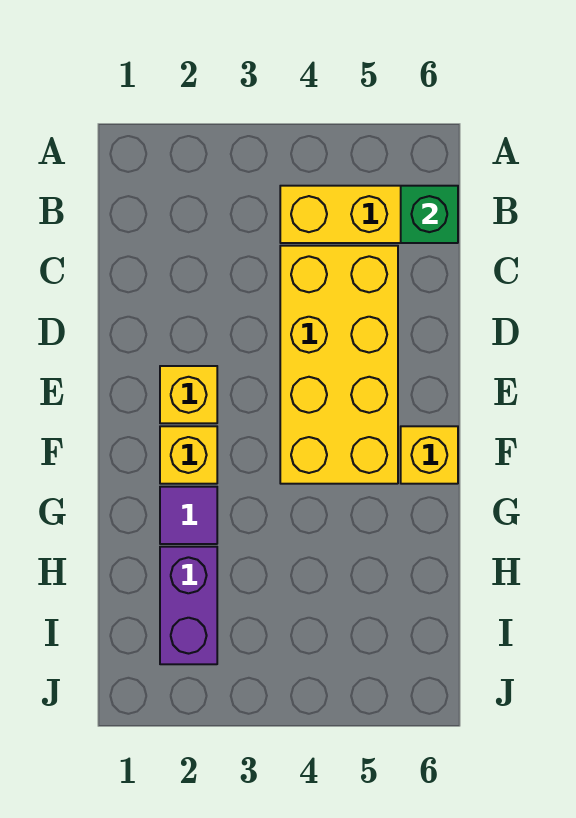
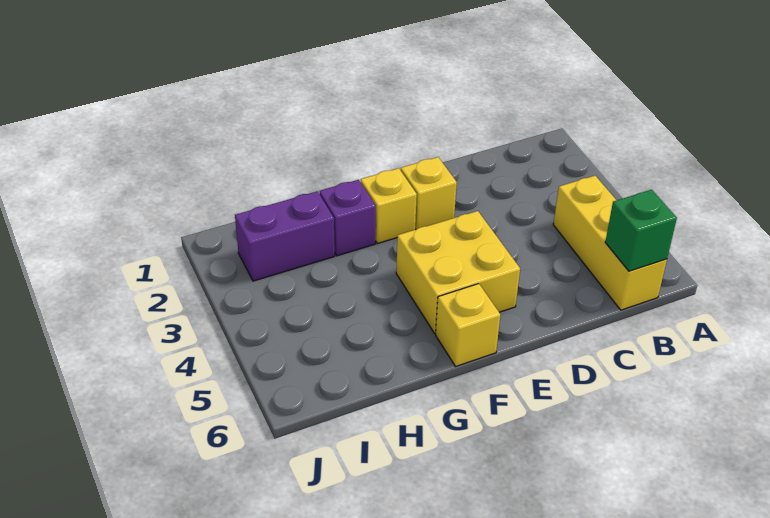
yellow 2x4 brick [280,246,398,484] -> yellow 2x2 brick [396,211,520,333]
purple 1x1 tile [160,487,217,544] -> purple 1x1 brick [320,180,376,256]

